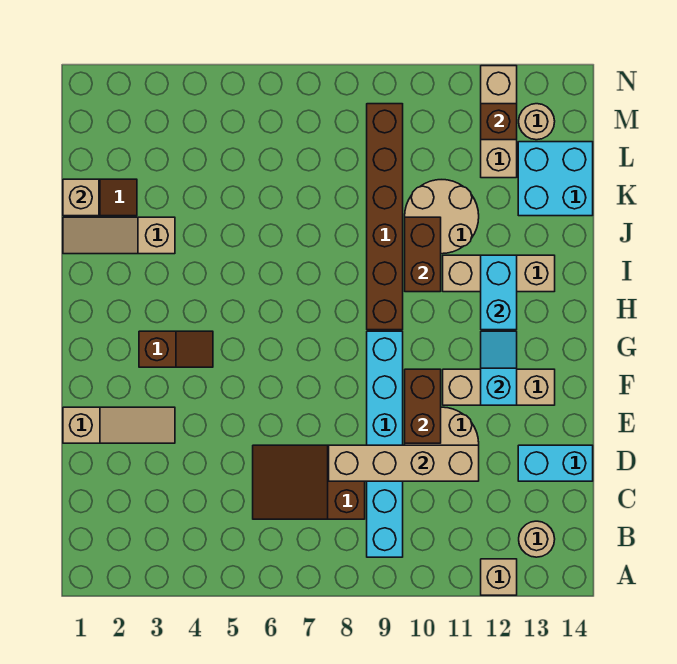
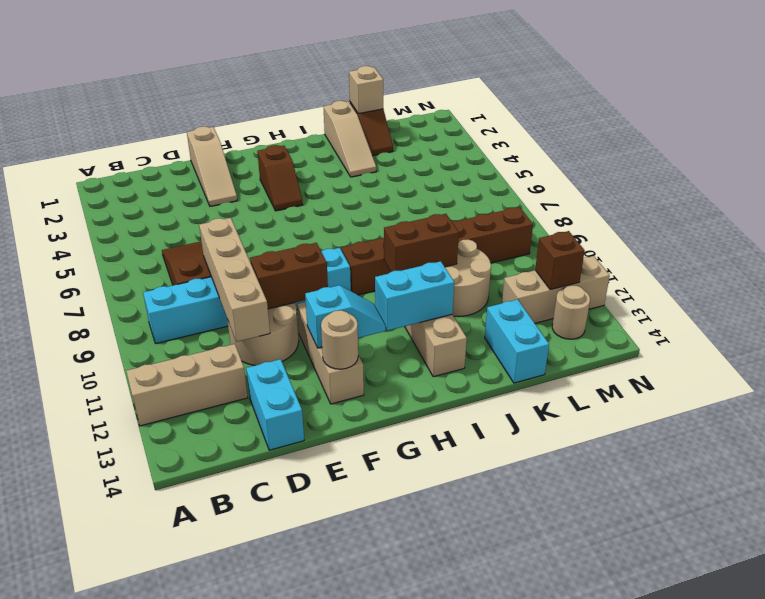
tan 1x1 brick [481,559,517,595] -> tan 1x3 brick [126,344,248,426]
tan 1x1 round brick [519,521,555,557] -> tan 1x1 round brick moved to [321,310,358,369]
tan 1x3 slope [63,217,175,254] -> tan 1x3 slope turned to [323,101,376,177]
cyan 2x2 brick [518,142,593,216] -> cyan 1x2 brick [485,300,549,383]

